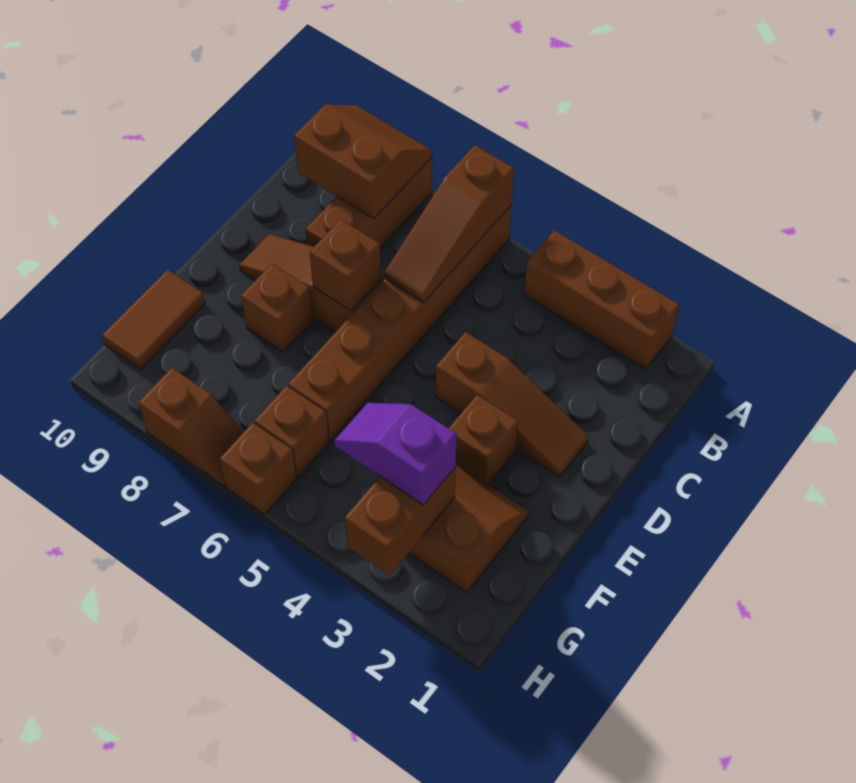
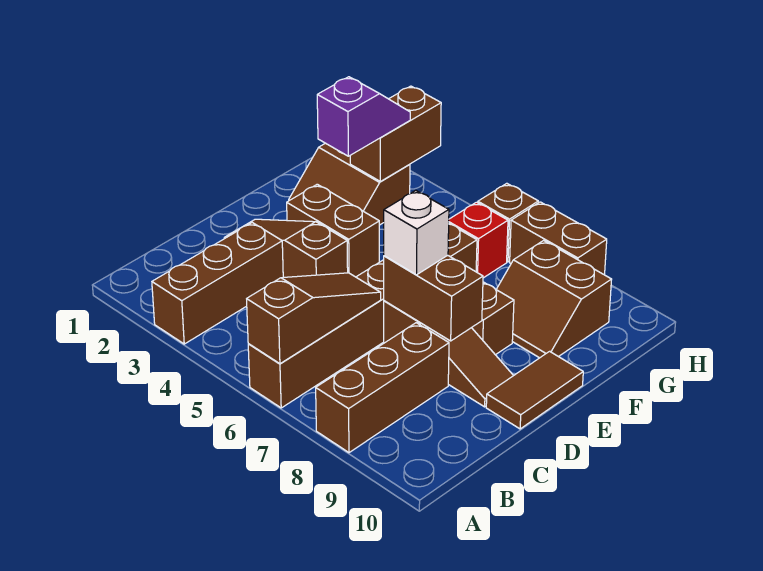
brown 1x3 brick [524,230,679,369] -> brown 1x3 brick turned to [152,223,283,344]
brown 2x2 slope [294,105,432,219] -> brown 2x2 slope moved to [496,241,612,358]
brown 1x1 brick [310,219,381,311] -> brown 1x2 brick [384,255,483,341]
none -> white 1x1 brick [384,190,449,275]
brown 1x1 brick [449,395,518,484] -> brown 1x2 brick [287,184,379,277]
brown 1x2 tile [102,270,205,369] -> brown 1x2 tile moved to [486,351,583,429]
purple 1x2 slope [335,403,457,505] -> purple 1x2 slope turned to [317,77,410,156]
brown 1x1 brick [254,386,329,477] -> red 1x1 brick [449,202,508,278]
brown 1x2 slope [139,368,243,486] -> brown 1x2 brick [510,202,607,275]

